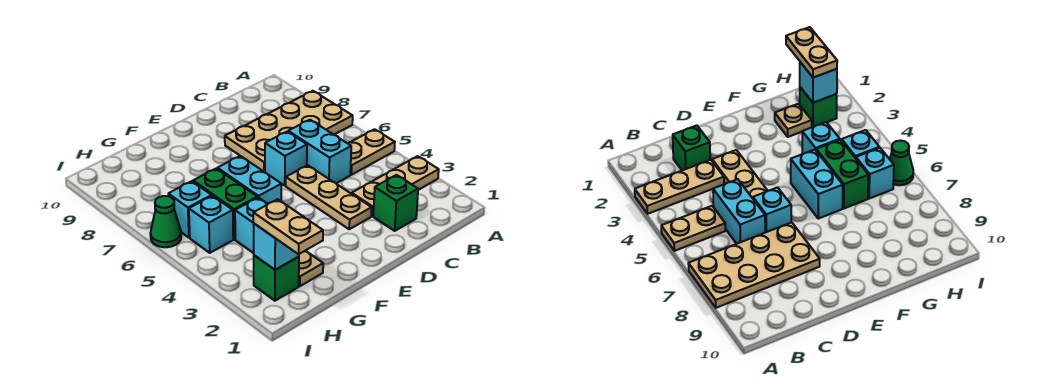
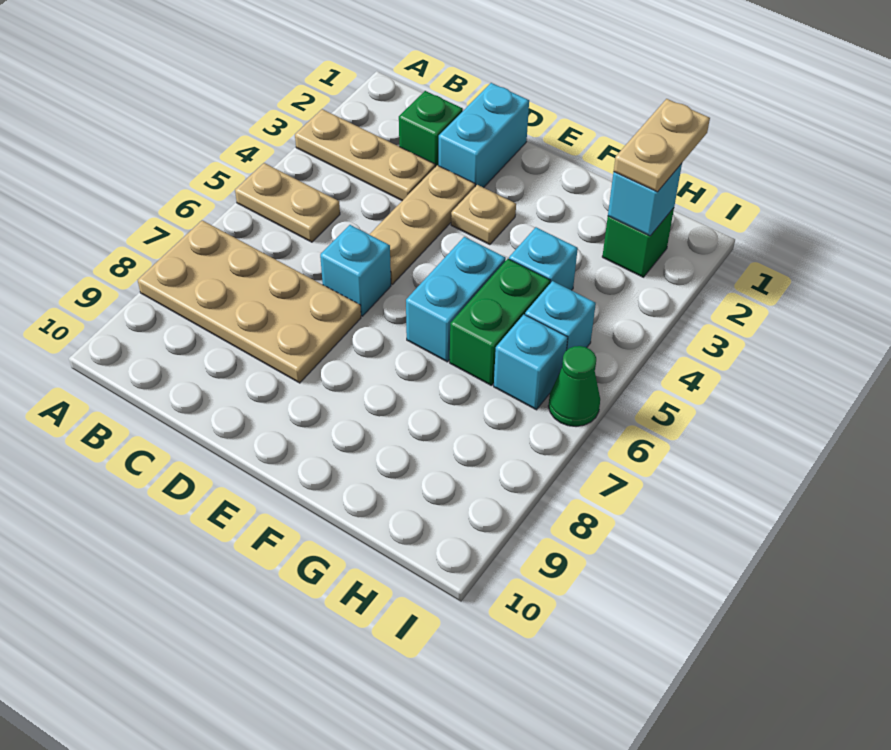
cyan 1x2 brick [288,120,351,183] -> cyan 1x2 brick moved to [439,83,529,188]
tan 1x1 plate [299,251,323,286] -> tan 1x1 plate moved to [451,185,516,245]

